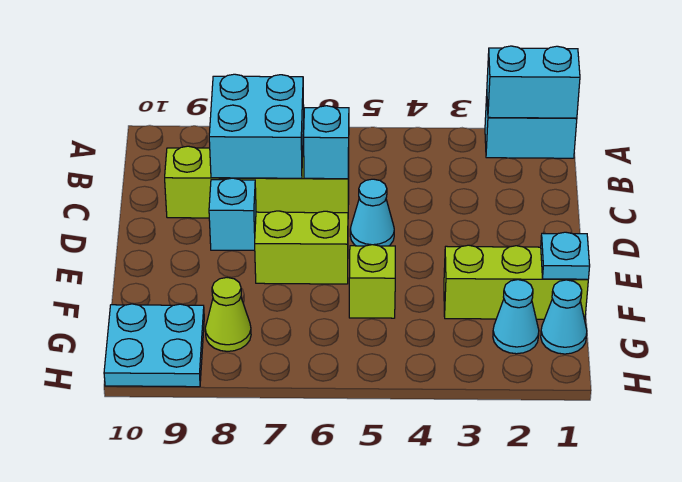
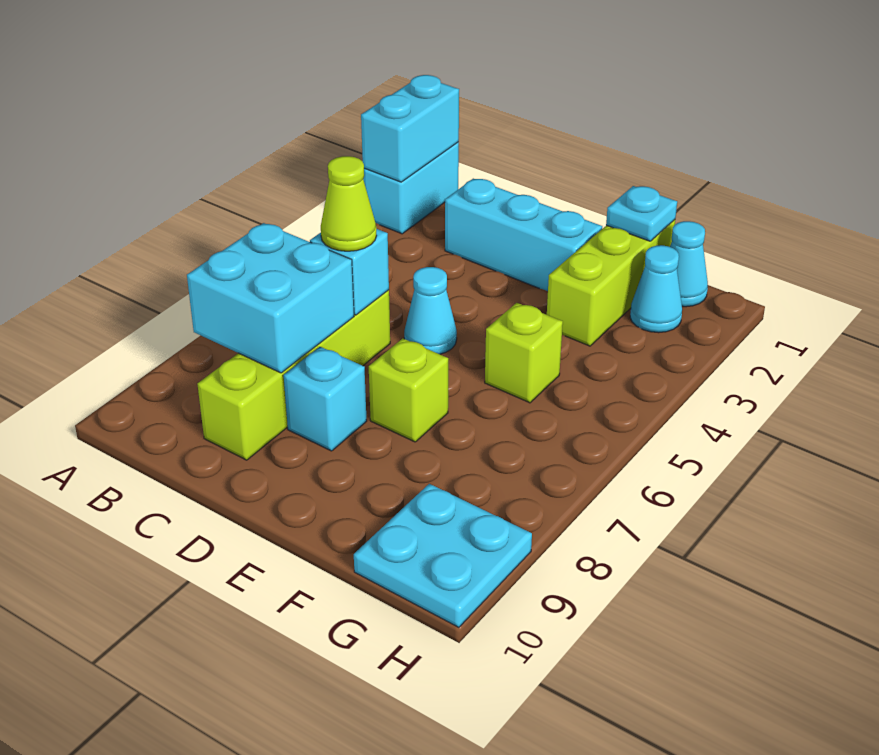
none -> cyan 1x3 brick [445,179,602,291]
lime 1x2 brick [255,211,348,284] -> lime 1x1 brick [369,339,448,442]
lime 1x1 cone [205,278,251,351] -> lime 1x1 cone moved to [321,156,377,251]

